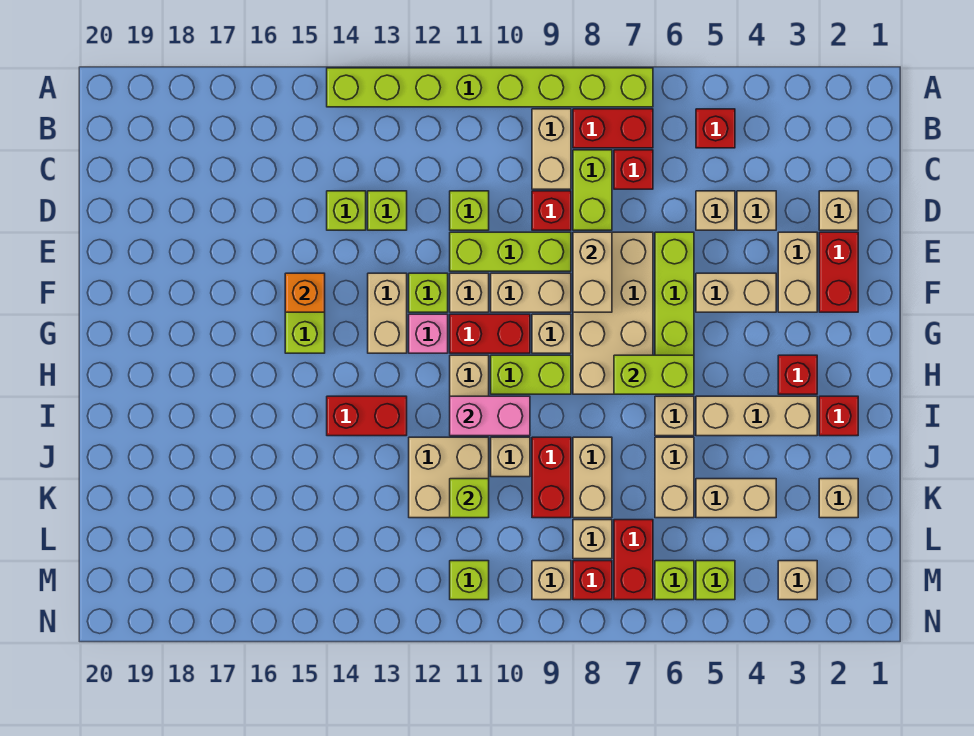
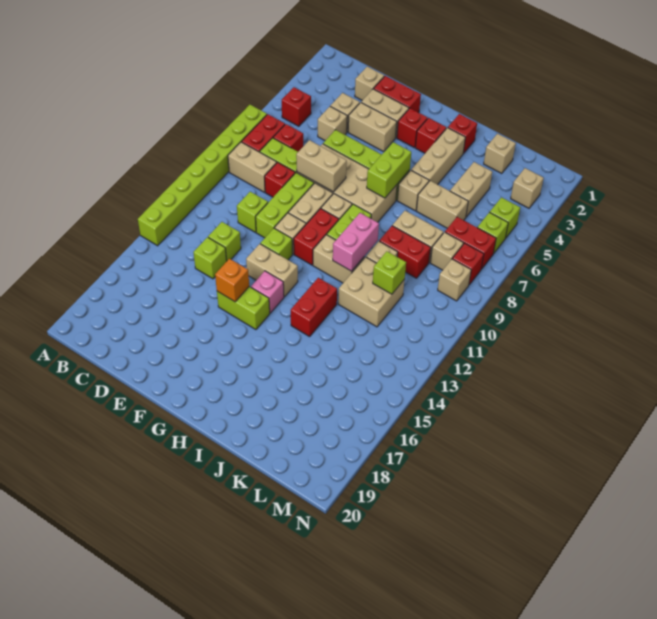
tan 1x2 brick [696,273,776,312] -> tan 1x2 brick turned to [348,102,397,152]
none -> red 1x1 brick [397,108,427,147]
pink 1x1 brick [409,314,448,353] -> pink 1x1 brick moved to [251,271,284,313]
lime 1x1 brick [450,561,489,600] -> none

